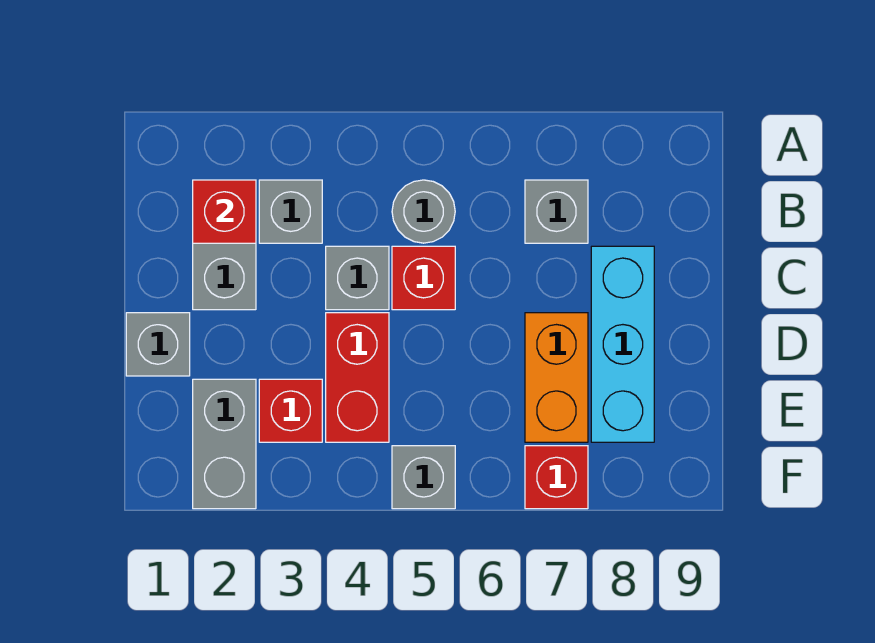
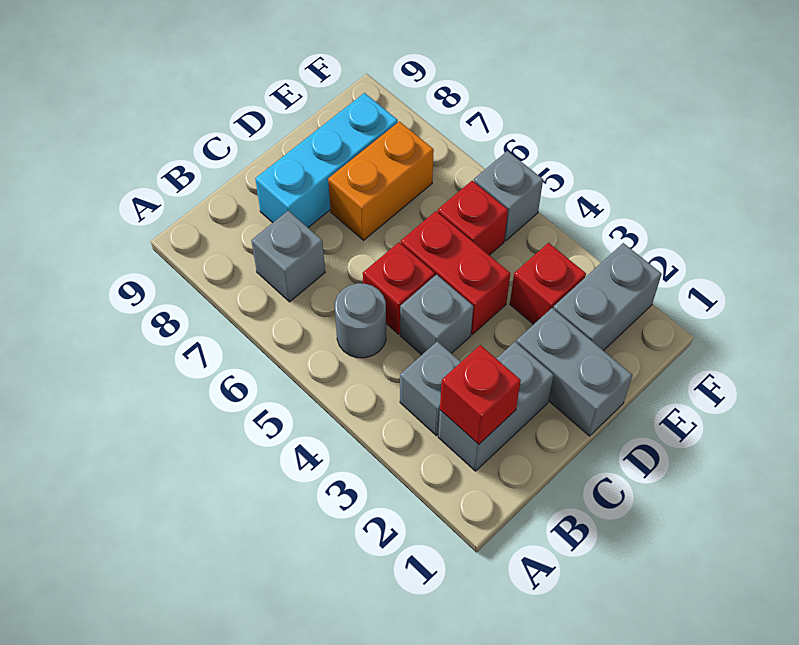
grey 1x1 brick [126,313,190,376] -> grey 1x2 brick [516,308,632,436]
red 1x2 brick [326,313,389,442] -> red 1x2 brick turned to [401,211,510,334]
red 1x1 brick [525,446,588,509] -> red 1x1 brick moved to [438,181,508,255]

